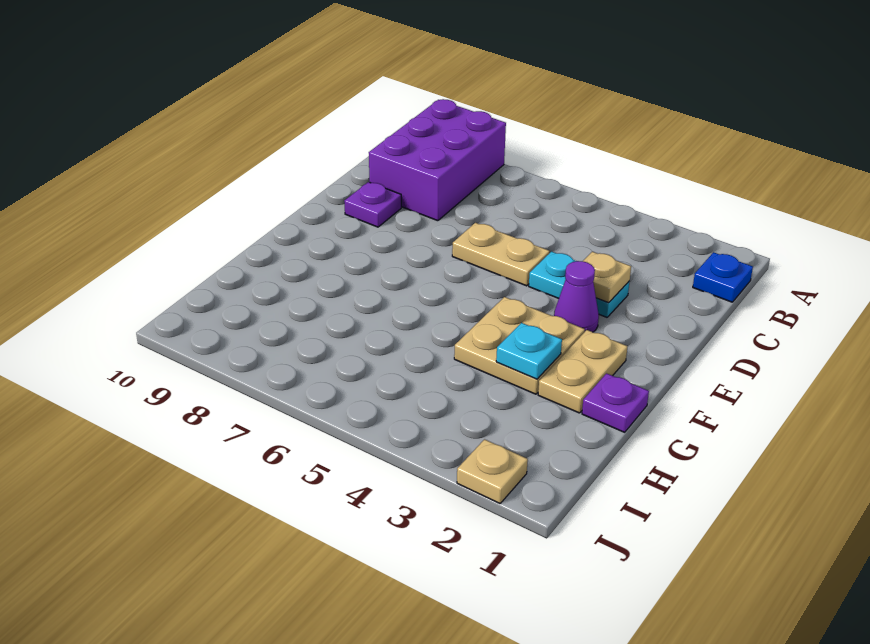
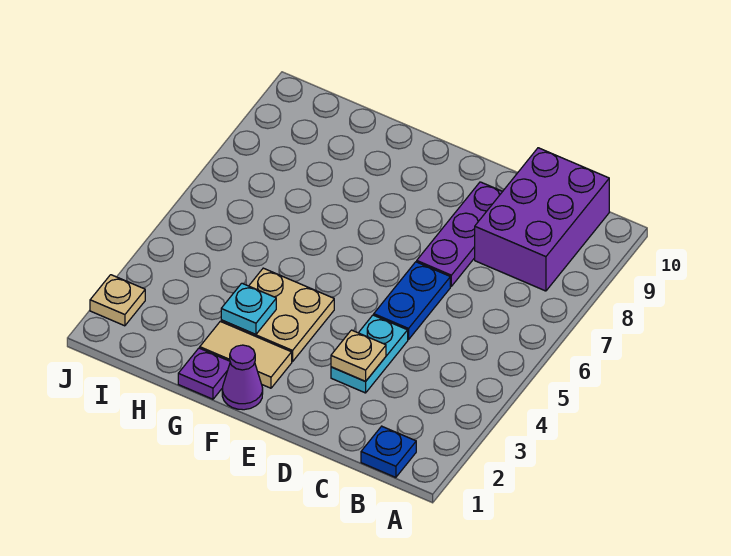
purple 2x3 brick [369,99,506,221] -> purple 2x3 brick turned to [475,148,609,291]
tan 1x2 plate [452,223,549,286] -> blue 1x2 plate [374,262,450,340]
purple 1x1 plate [344,182,401,227] -> purple 1x3 plate [417,182,503,286]
purple 1x1 cone [554,261,599,332] -> purple 1x1 cone moved to [222,345,263,410]
tan 1x2 plate [538,330,627,413] -> tan 1x2 tile [200,321,292,388]

